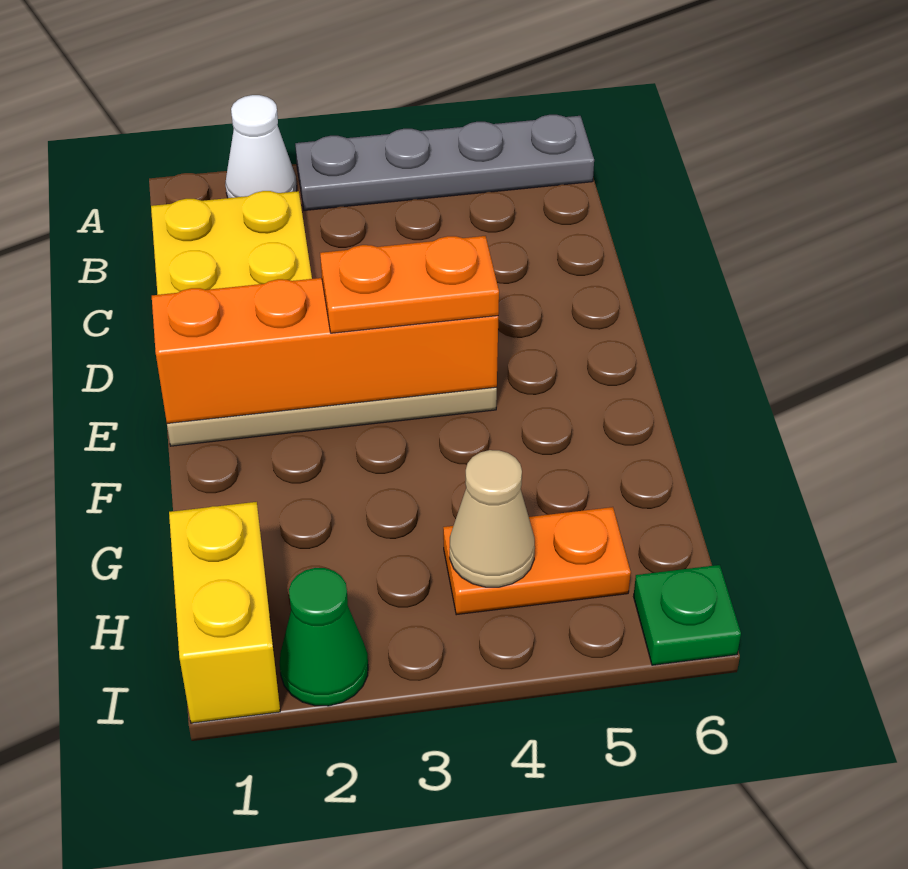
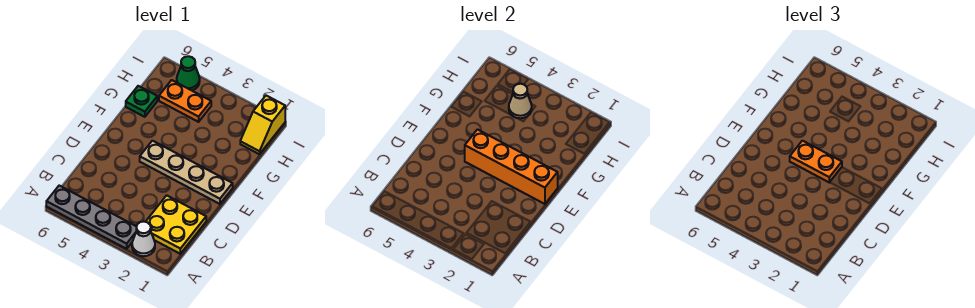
yellow 1x2 brick [169,502,280,723] -> yellow 1x2 slope [240,96,285,154]
green 1x1 cone [280,568,368,706] -> green 1x1 cone moved to [177,56,200,90]
green 1x1 plate [634,565,741,665] -> green 1x1 plate moved to [126,86,157,117]

